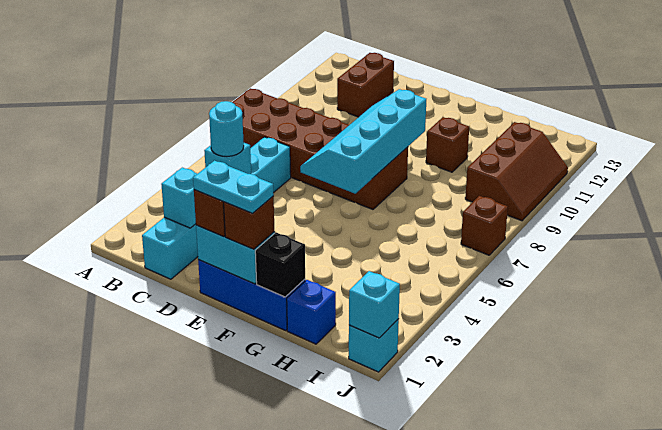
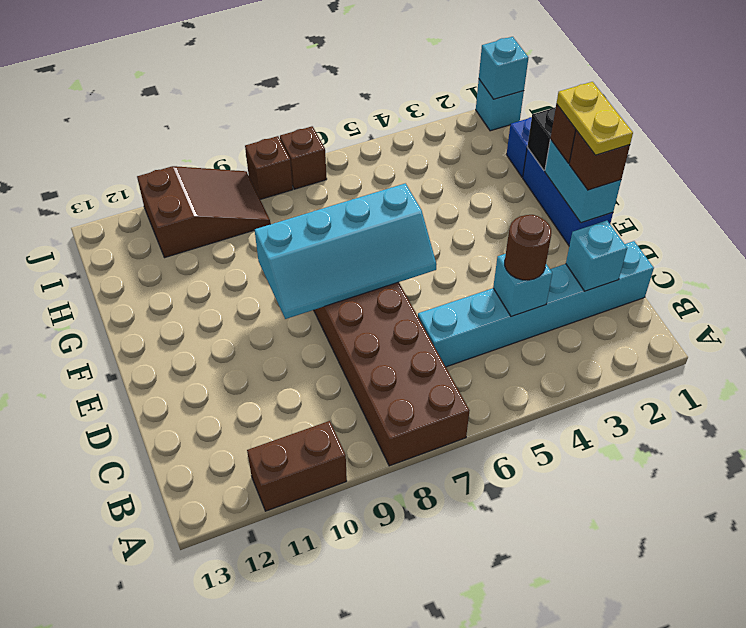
cyan 1x1 round brick [209,101,244,156] -> brown 1x1 round brick [505,215,551,280]
brown 1x2 brick [337,53,394,117] -> brown 1x2 brick moved to [247,421,347,511]
cyan 1x2 plate [193,161,274,213] -> yellow 1x2 plate [556,82,633,155]
brown 1x1 brick [426,117,469,172] -> brown 1x1 brick moved to [245,136,293,199]
brown 2x3 slope [465,122,568,221] -> brown 2x3 slope turned to [137,166,270,258]

